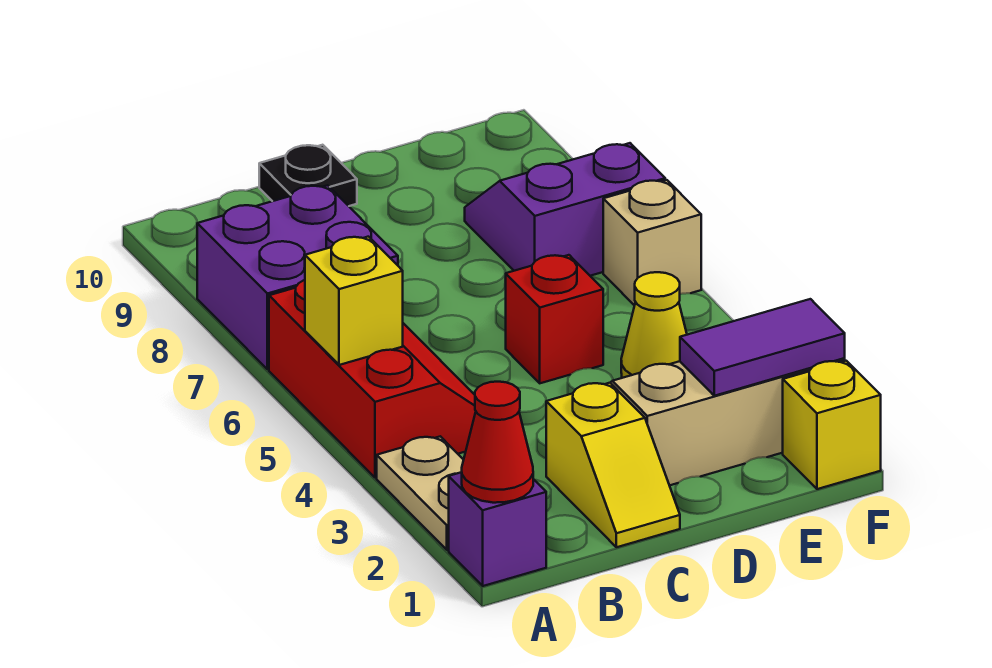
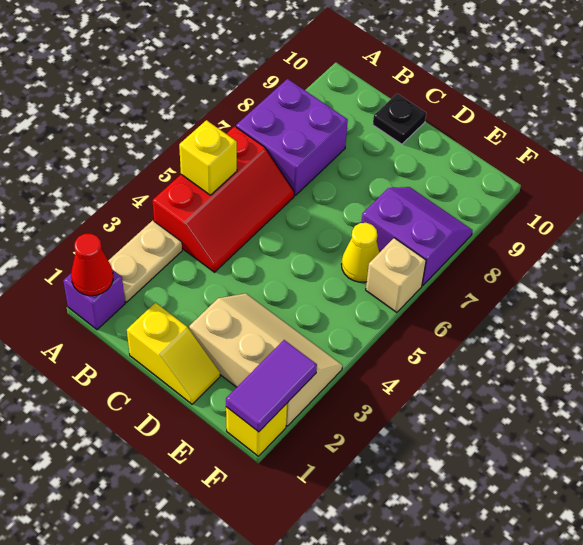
yellow 1x2 slope [546,383,680,547] -> yellow 1x2 slope turned to [127,303,220,404]
red 1x1 brick [506,255,603,383] -> none
purple 1x2 tile [680,299,845,396] -> purple 1x2 tile turned to [226,340,317,432]
yellow 1x1 cone [621,272,687,378] -> yellow 1x1 cone moved to [341,223,379,282]

